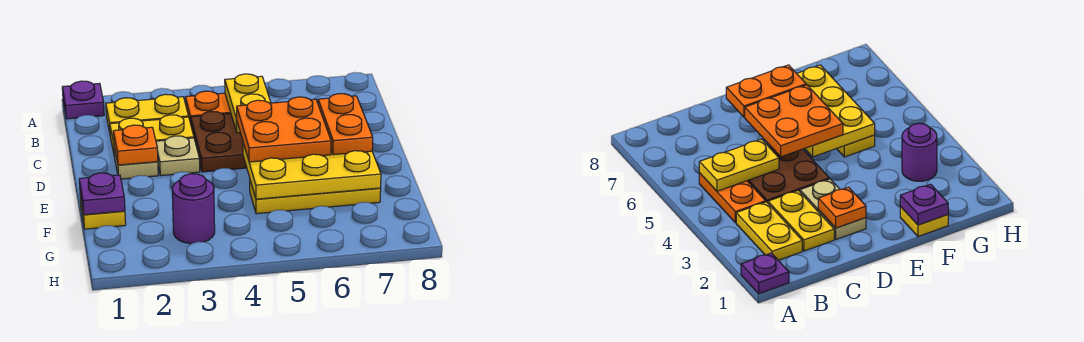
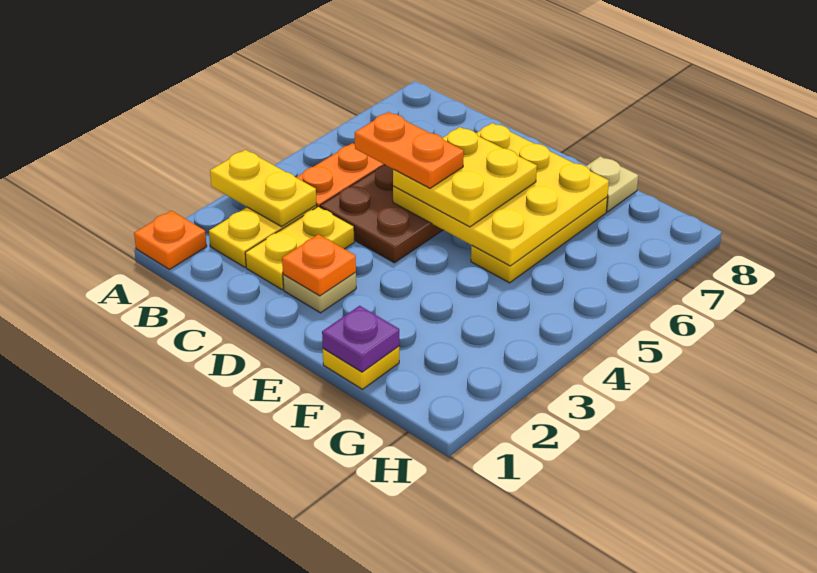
purple 1x1 plate [62,81,104,119] -> orange 1x1 plate [134,211,207,269]
yellow 1x2 plate [225,74,271,133] -> yellow 1x2 plate moved to [210,150,317,227]
tan 1x1 plate [156,136,200,176] -> tan 1x1 plate moved to [586,156,638,212]
orange 2x2 plate [237,97,331,162] -> yellow 2x2 plate [393,127,537,227]
orange 1x2 plate [318,94,373,155] -> orange 1x2 plate moved to [355,112,464,188]
yellow 2x3 plate [243,143,381,199] -> yellow 3x3 plate [393,123,609,266]
purple 1x1 round brick [172,174,215,244] -> none

